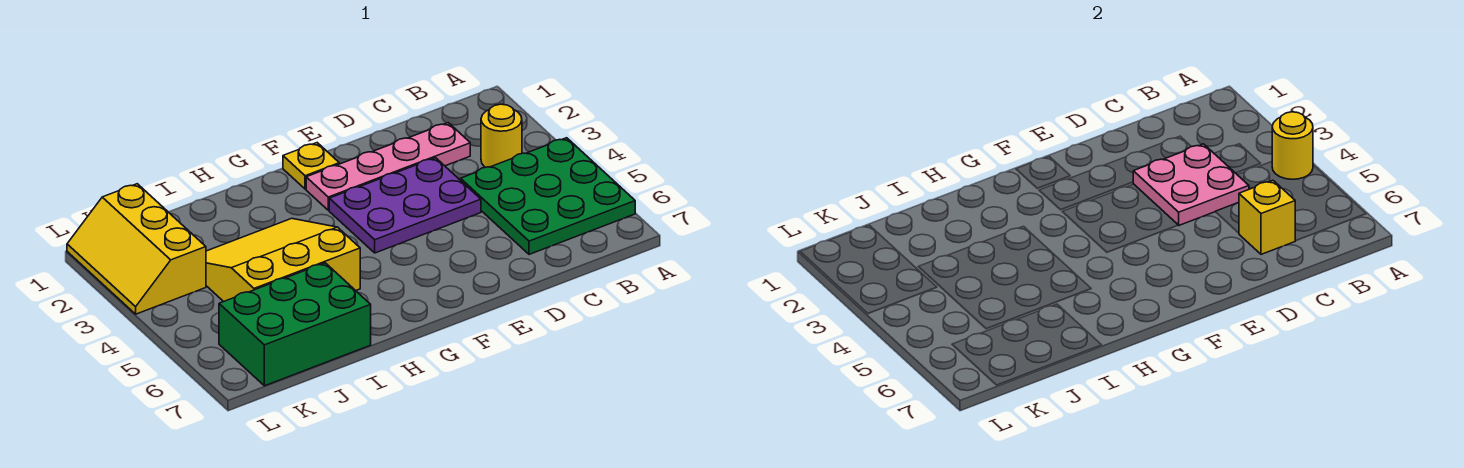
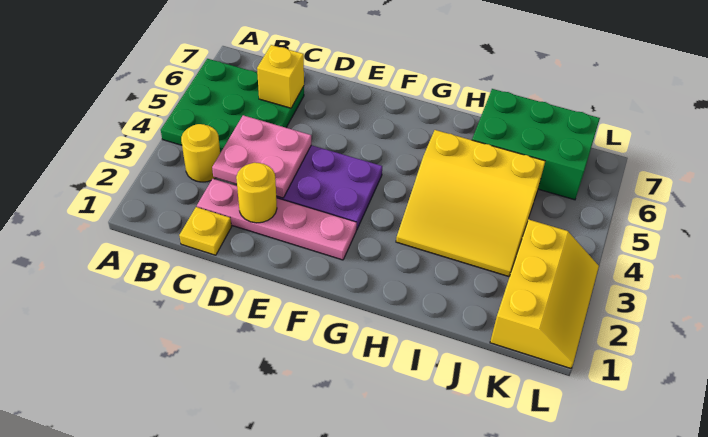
yellow 1x1 round brick [1272,112,1313,179] -> yellow 1x1 round brick moved to [236,163,277,223]
yellow 1x1 plate [283,143,339,189] -> yellow 1x1 plate moved to [179,207,231,255]

